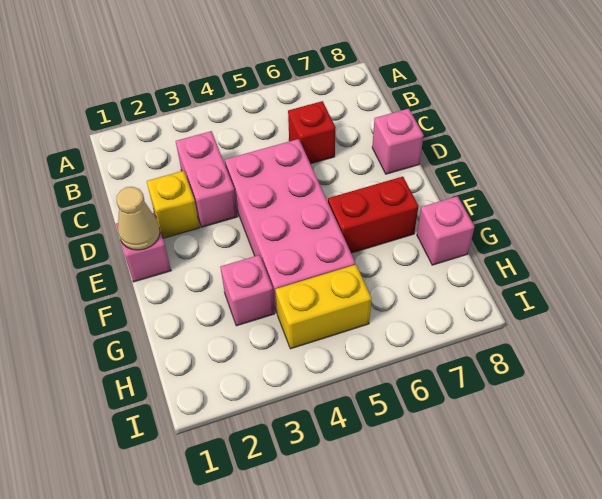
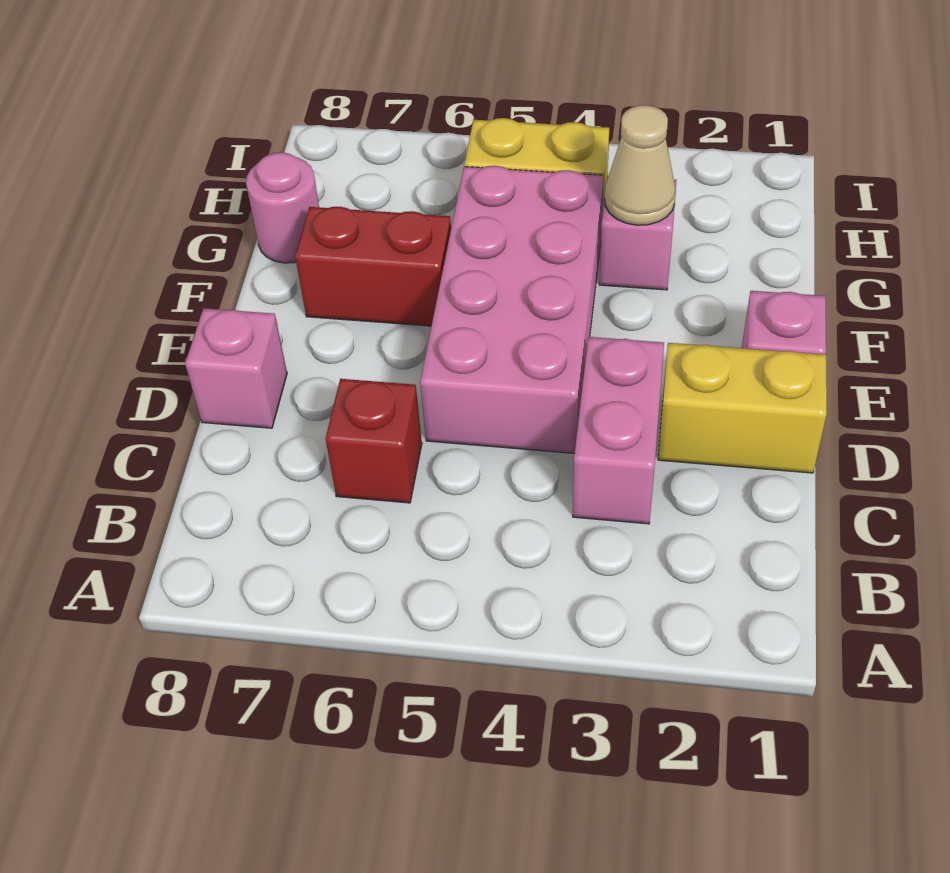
yellow 1x1 brick [147,171,200,238] -> yellow 1x2 brick [658,343,827,473]
tan 1x1 cone [117,187,160,250] -> tan 1x1 cone moved to [604,105,676,225]
pink 1x1 brick [417,196,475,265] -> pink 1x1 round brick [246,152,319,263]

